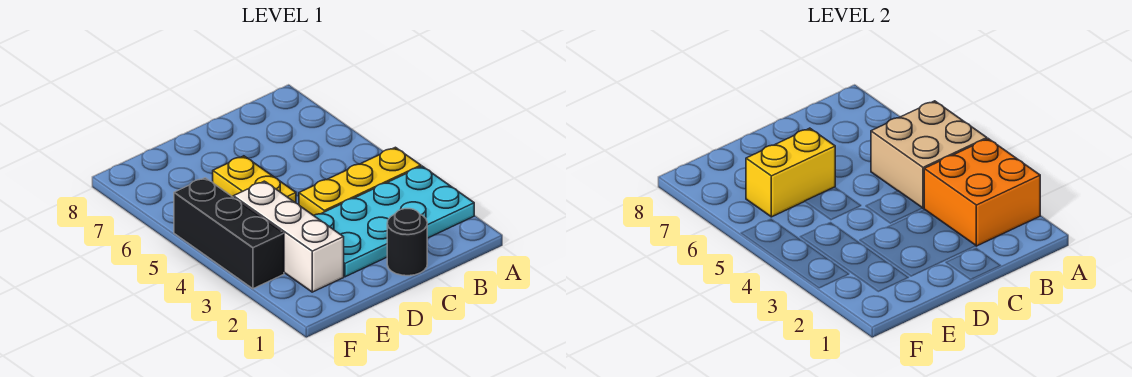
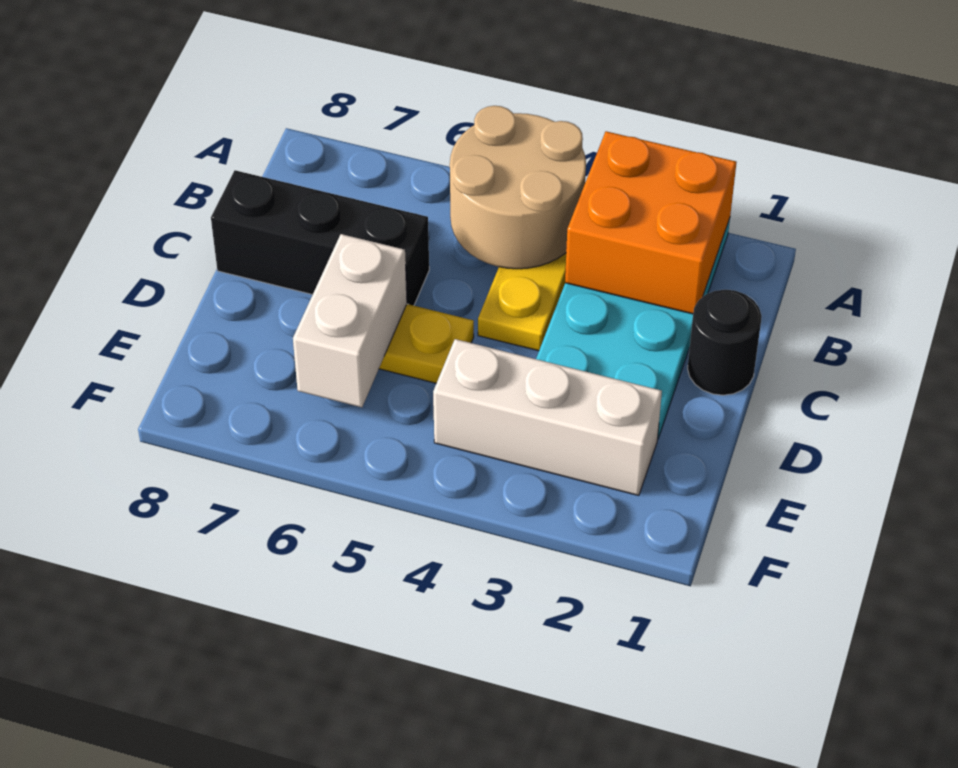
tan 2x2 brick [871,101,987,208] -> tan 2x2 round brick [450,106,586,269]
yellow 1x2 brick [746,128,835,217] -> white 1x2 brick [293,234,407,407]
black 1x3 brick [174,178,284,289] -> black 1x3 brick moved to [211,170,429,306]

